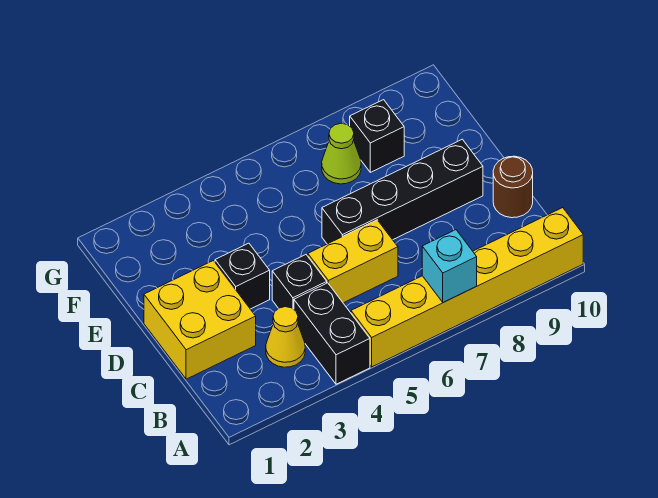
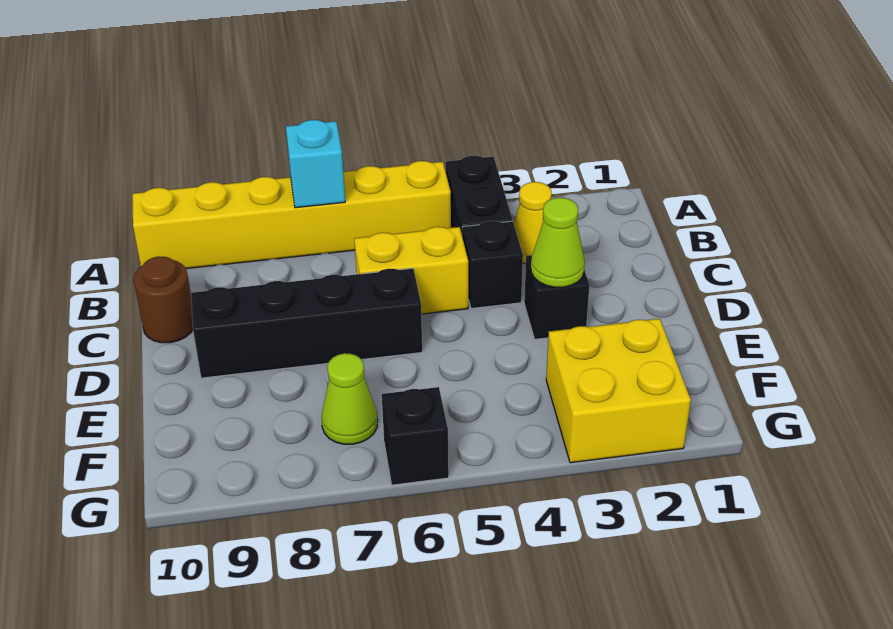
yellow 2x2 brick [144,261,256,379] -> yellow 2x2 brick moved to [546,319,691,463]
none -> lime 1x1 cone [531,198,585,287]
black 1x1 brick [350,100,404,172] -> black 1x1 brick moved to [382,387,449,485]

